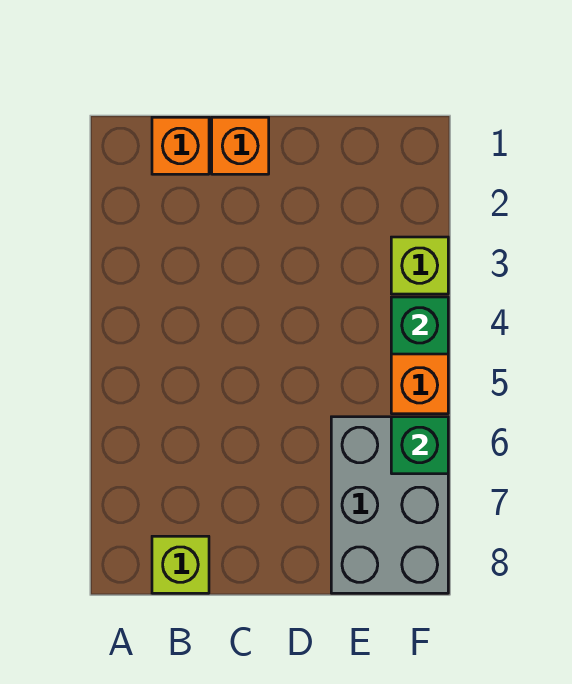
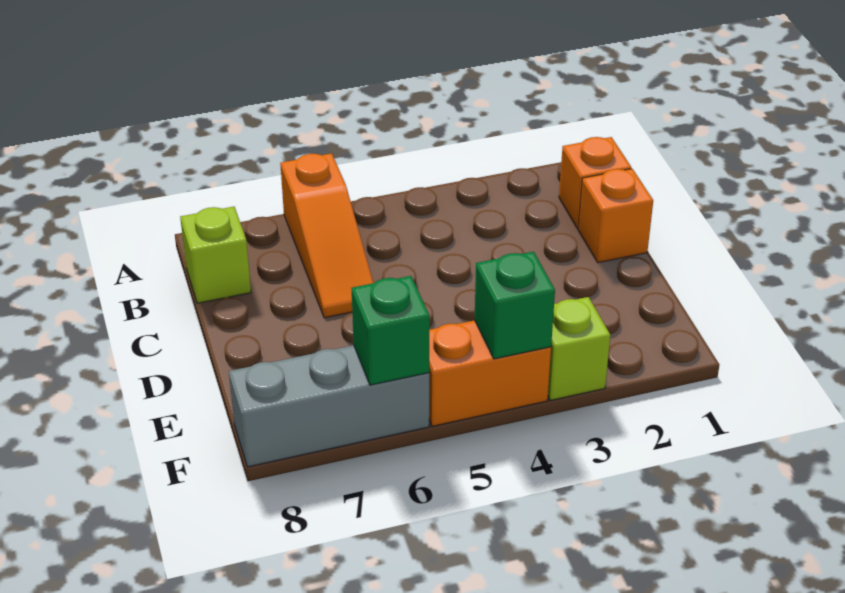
none -> orange 1x3 slope [280,153,373,318]
grey 2x3 brick [331,417,448,593] -> grey 1x3 brick [229,345,429,467]

